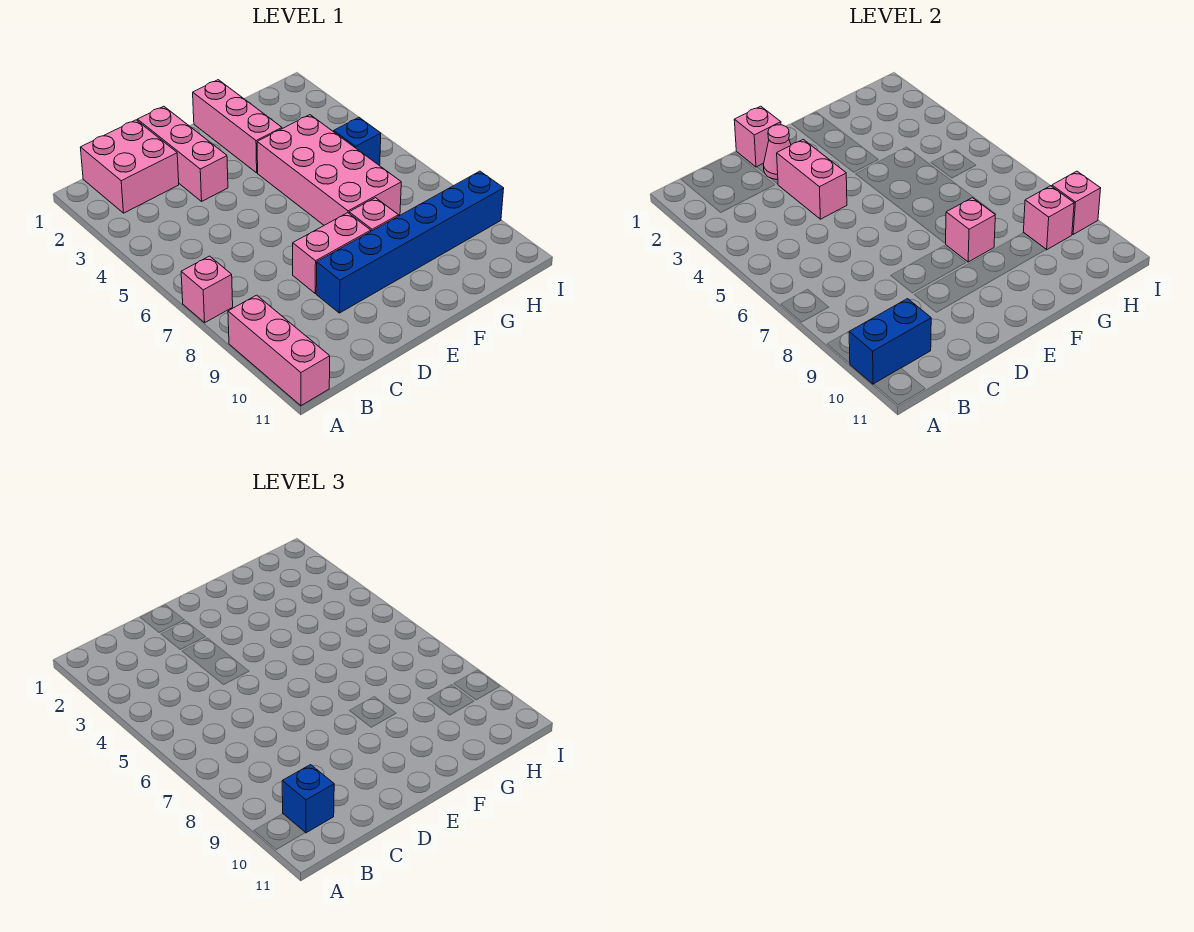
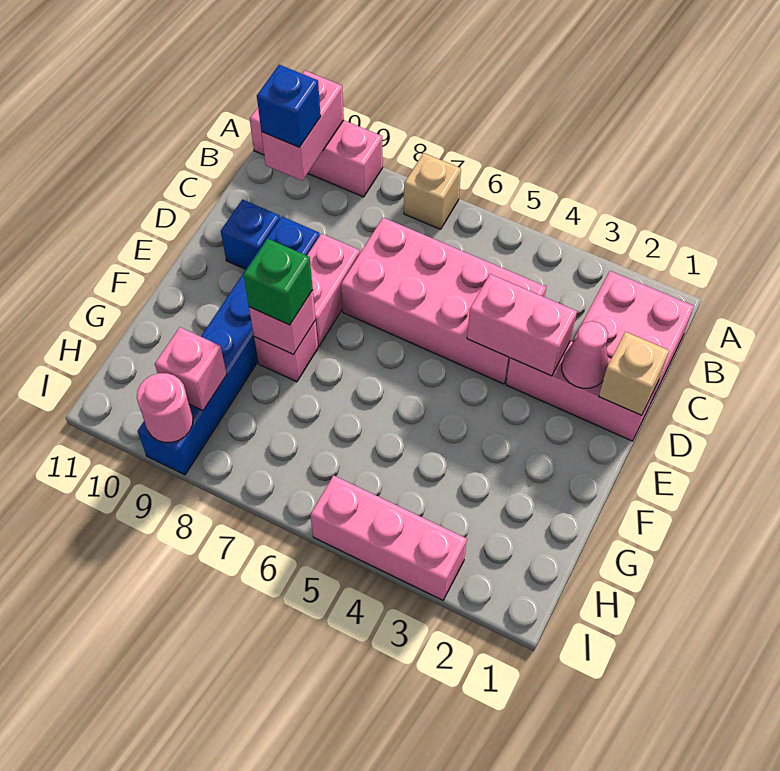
pink 1x1 brick [181,256,233,323] -> tan 1x1 brick [404,153,461,229]
blue 1x2 brick [849,299,931,384] -> pink 1x2 brick [261,71,344,181]
pink 1x1 brick [734,106,781,167] -> tan 1x1 brick [599,332,669,415]
pink 1x3 brick [193,80,282,173] -> pink 1x3 brick moved to [310,475,467,600]
pink 2x4 brick [257,115,401,225] -> pink 2x4 brick moved to [341,218,546,384]
none -> green 1x1 brick [244,239,313,325]
blue 1x1 brick [334,118,381,166] -> blue 1x1 brick moved to [221,200,280,269]
pink 1x1 brick [1052,171,1101,234] -> pink 1x1 round brick [137,373,193,442]

